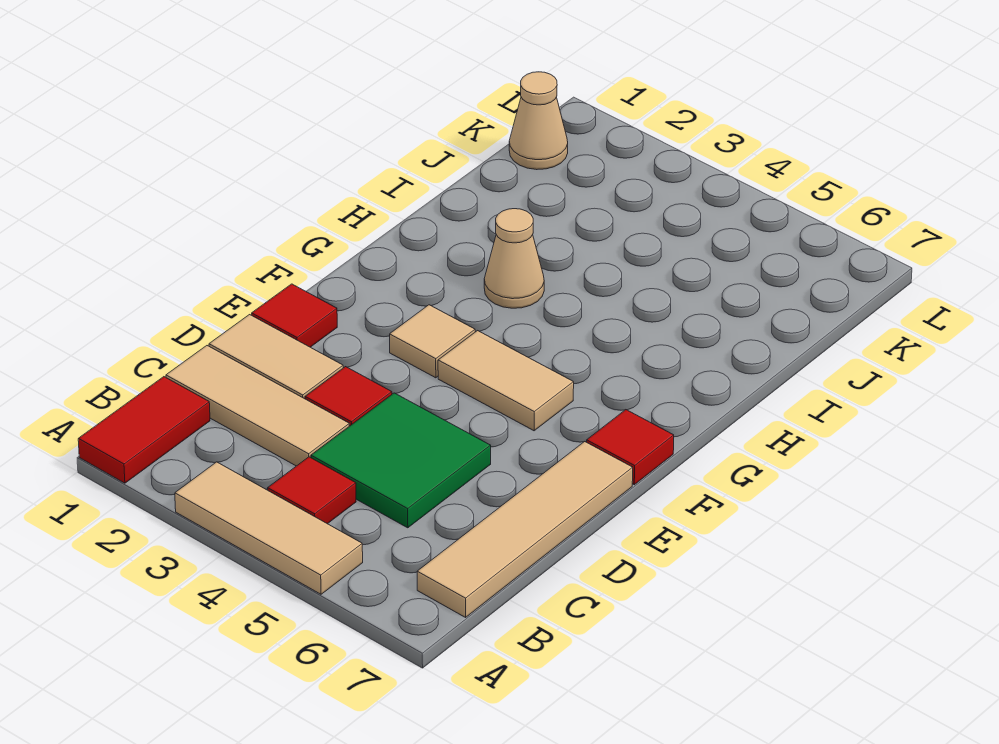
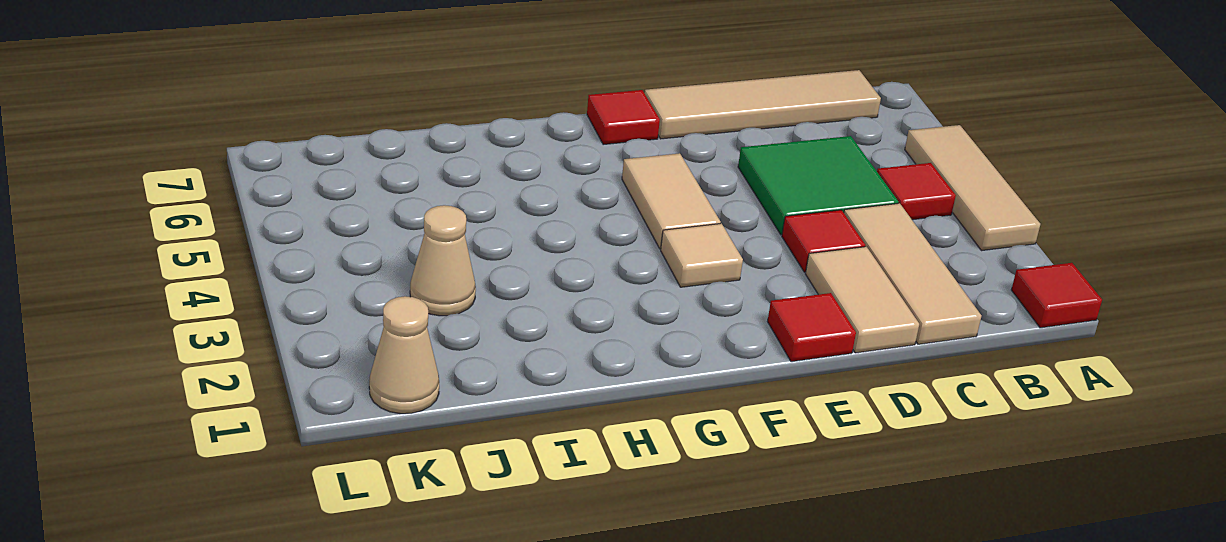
red 1x2 tile [78,377,210,483] -> red 1x1 tile [1011,263,1102,328]
tan 1x1 cone [484,209,544,308] -> tan 1x1 cone moved to [410,205,476,316]

